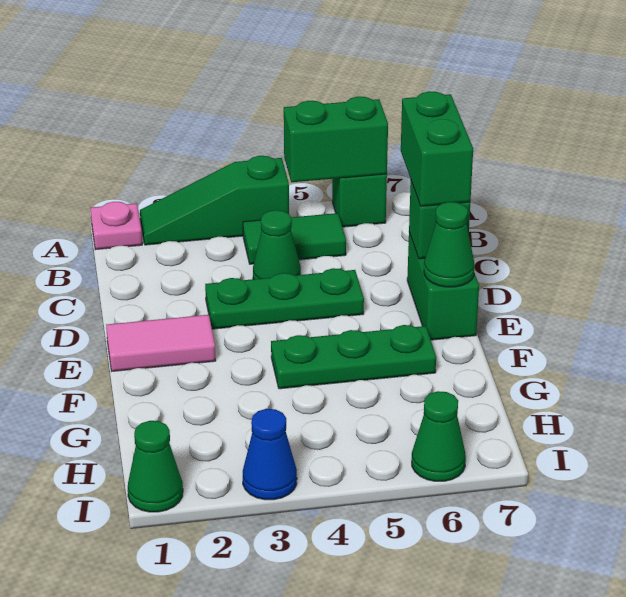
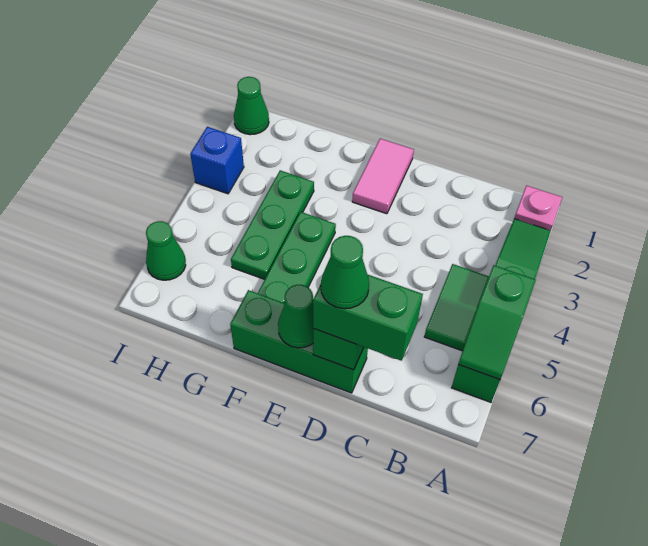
green 1x2 brick [284,96,388,182] -> green 1x2 slope [458,265,536,380]
green 1x1 cone [253,210,301,279] -> green 1x1 cone moved to [320,236,369,309]
green 1x3 plate [205,268,364,329] -> green 1x3 plate moved to [231,170,314,279]
green 1x2 brick [407,233,479,340] -> green 1x3 brick [230,290,368,393]
blue 1x1 cone [243,409,297,500] -> blue 1x1 brick [190,127,244,194]

